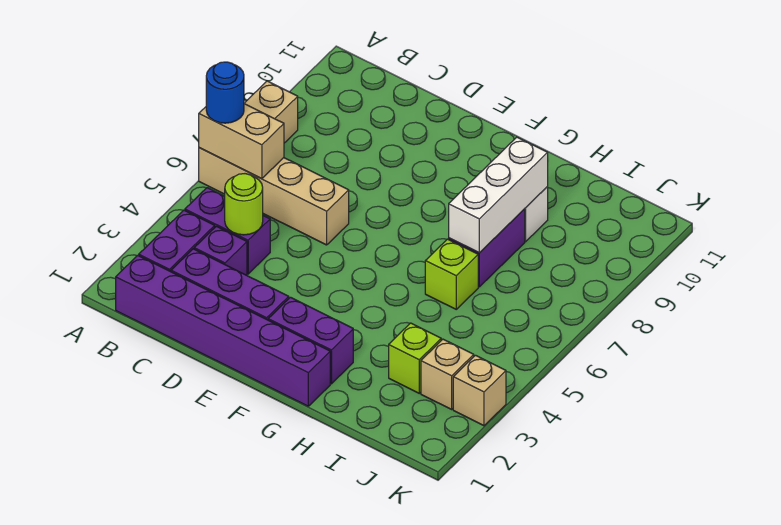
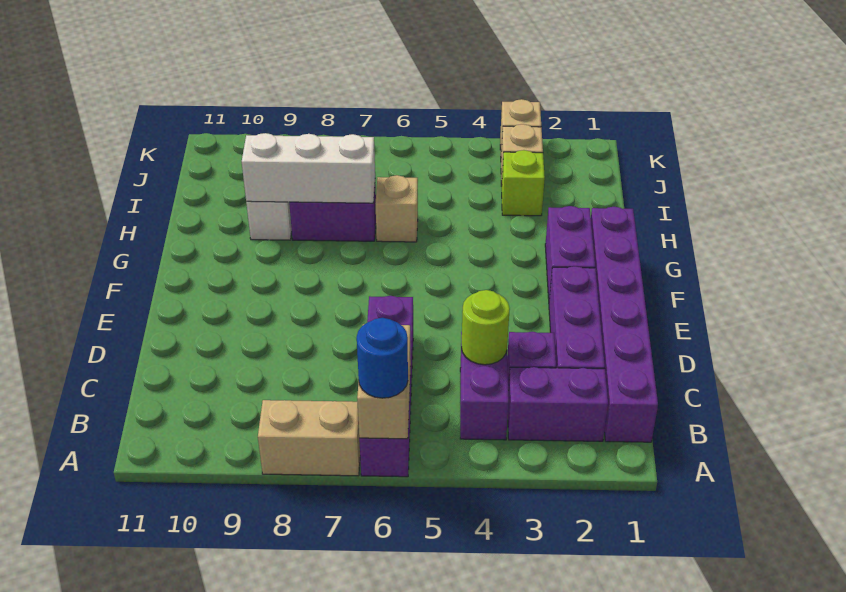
tan 1x4 brick [199,148,349,245] -> purple 1x4 brick [359,296,413,477]
lime 1x1 brick [425,239,478,309] -> tan 1x1 brick [376,175,418,242]

